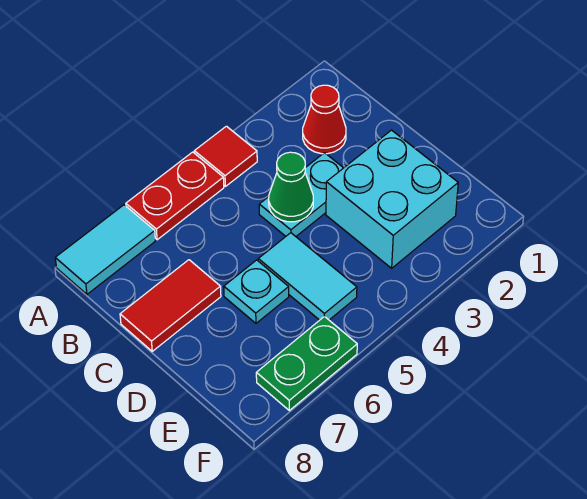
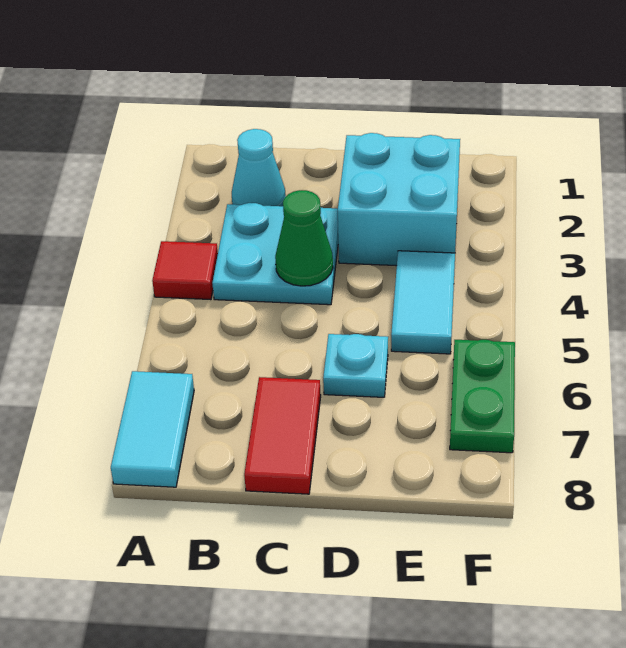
red 1x2 plate [126,152,224,240] -> none
red 1x1 cone [303,85,346,154] -> cyan 1x1 cone [232,129,286,206]
cyan 1x2 plate [259,153,343,236] -> cyan 2x2 plate [212,203,338,305]
cyan 1x2 tile [258,233,357,320] -> cyan 1x2 tile turned to [391,251,455,354]

